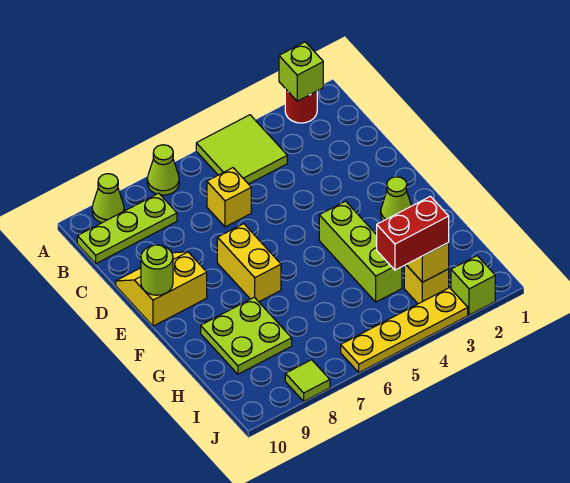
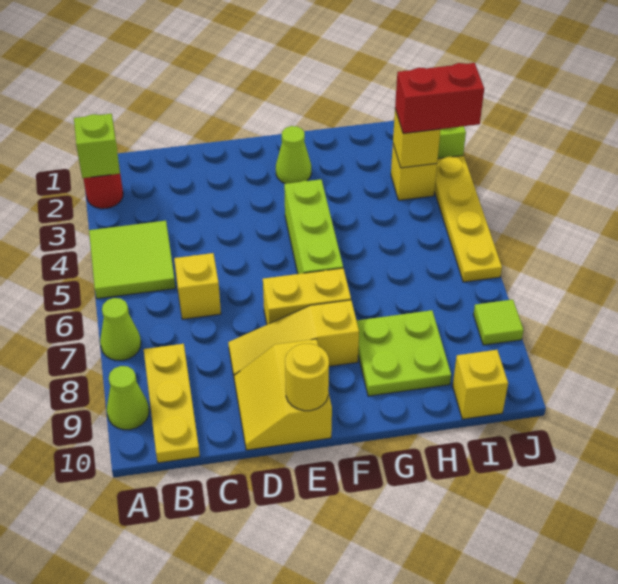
lime 1x3 plate [77,193,177,264] -> yellow 1x3 plate [144,344,200,463]
none -> yellow 1x3 slope [228,300,359,376]
lime 1x1 round brick [141,245,173,295] -> yellow 1x1 round brick [285,344,329,411]
lime 1x3 brick [319,201,402,302] -> lime 1x3 brick turned to [284,179,343,274]
red 1x2 brick [376,196,449,270] -> red 1x2 brick turned to [395,63,484,134]
none -> yellow 1x1 brick [453,350,508,419]

